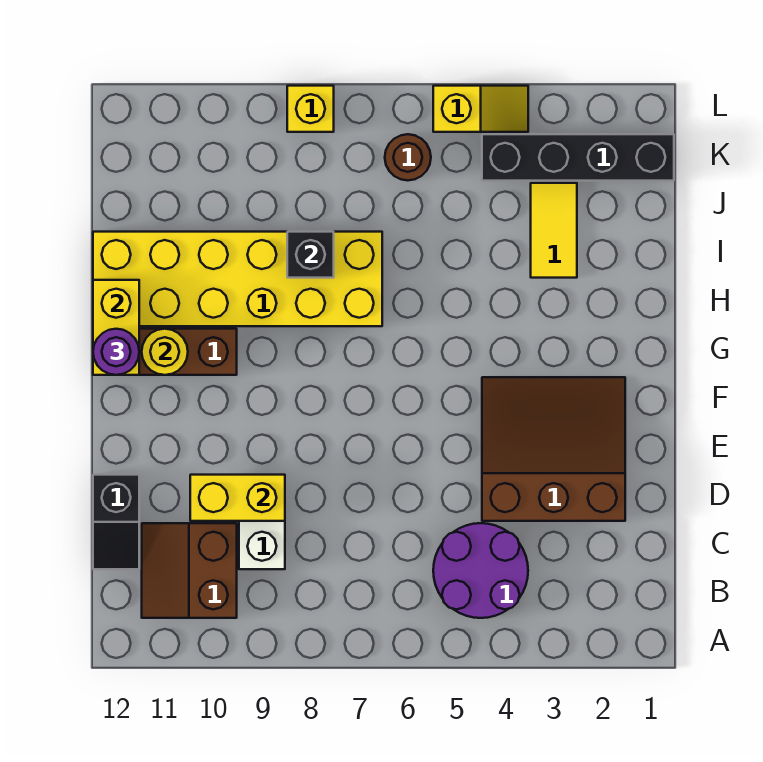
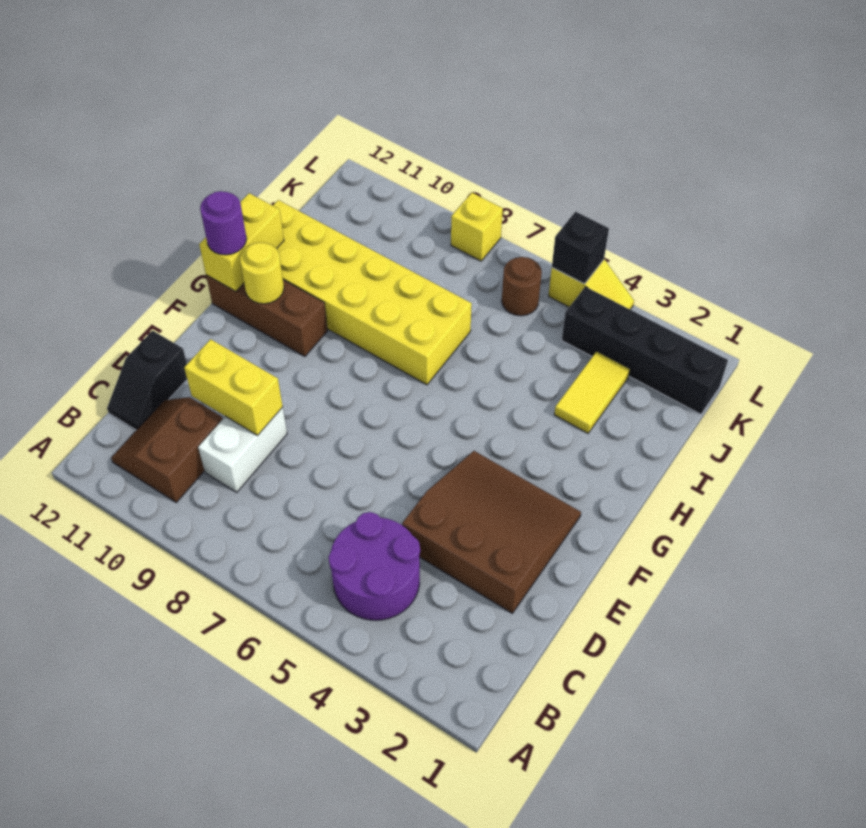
black 1x1 brick [287,232,334,278] -> black 1x1 brick moved to [552,212,609,284]

